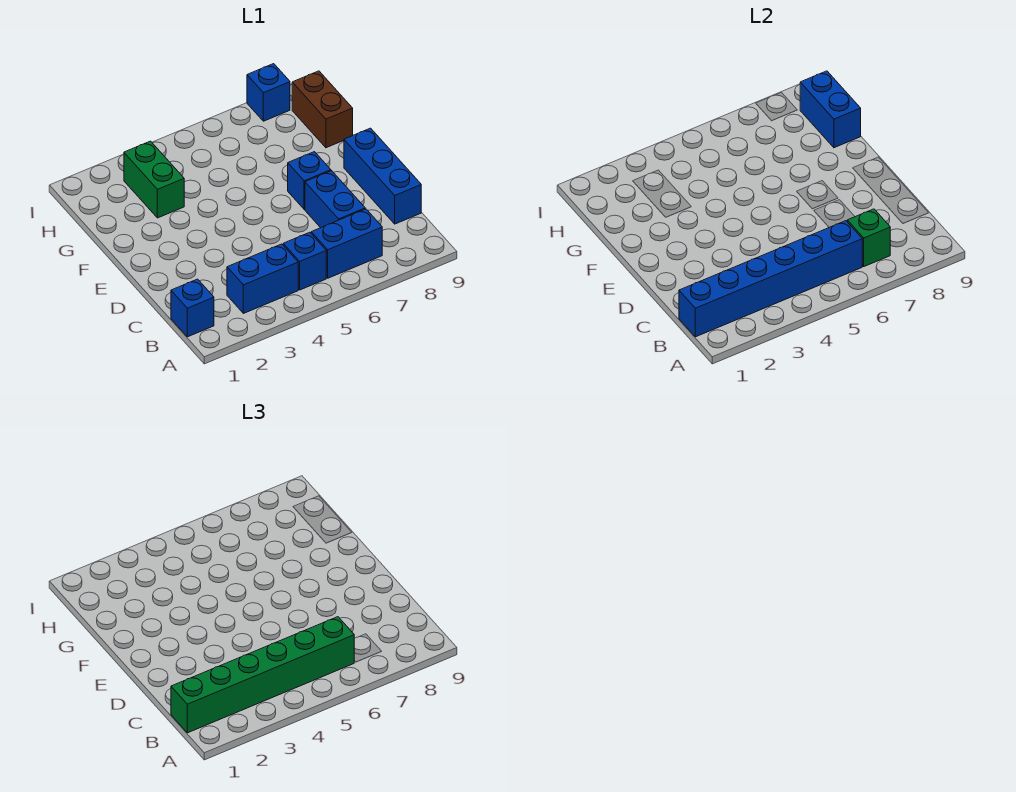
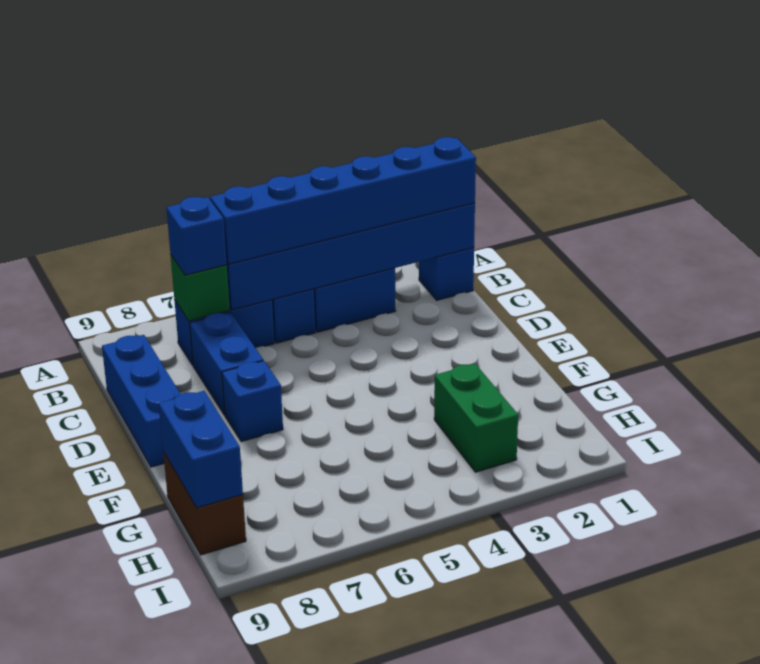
green 1x6 brick [171,617,354,733] -> blue 1x6 brick [210,137,476,264]
blue 1x1 brick [247,64,290,121] -> blue 1x1 brick moved to [166,197,227,275]

